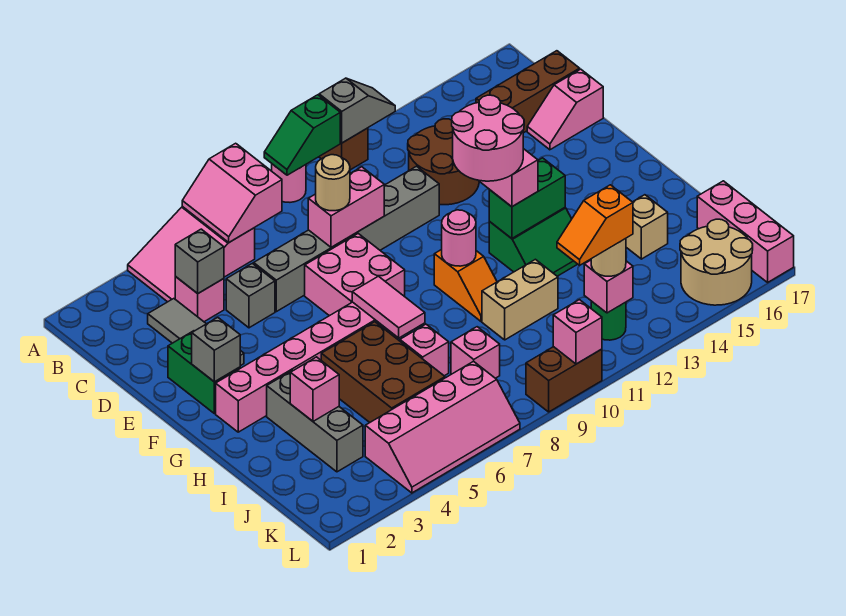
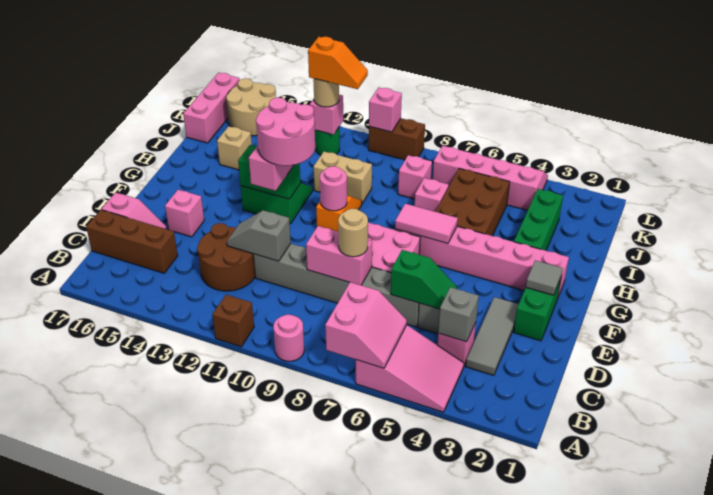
green 1x2 slope [264,95,340,175] -> green 1x2 slope moved to [391,250,457,309]
grey 1x2 slope [319,78,395,143] -> grey 1x2 slope moved to [227,210,291,261]
grey 1x1 brick [192,317,240,382] -> grey 1x1 tile [526,260,563,295]
pink 1x2 tile [352,276,425,338] -> pink 1x2 tile turned to [395,204,458,243]
grey 1x3 brick [267,370,363,472] -> green 1x3 brick [514,189,563,251]
pink 1x1 brick [290,357,339,421] -> pink 1x1 brick moved to [165,190,204,237]

